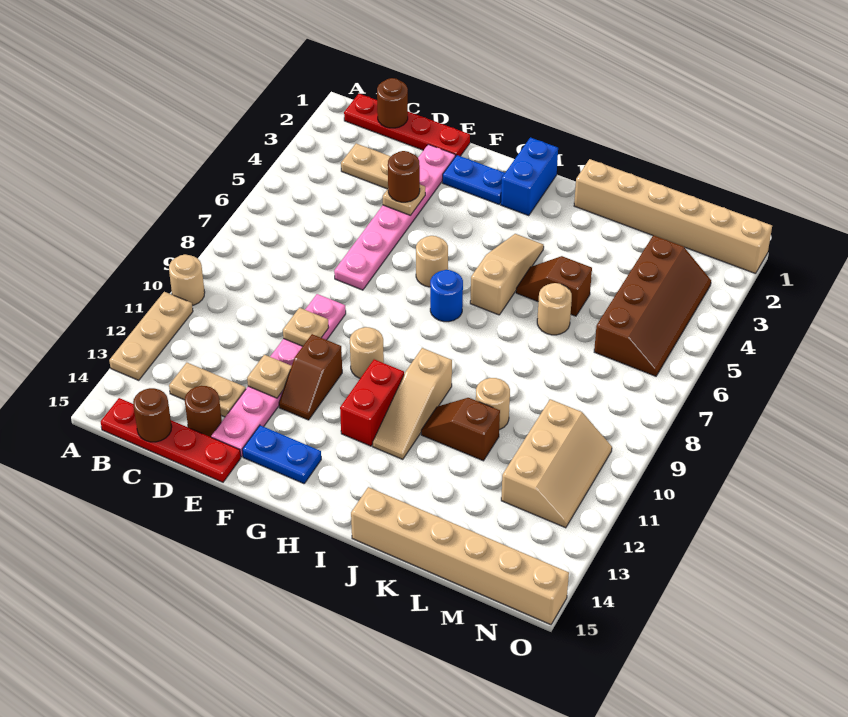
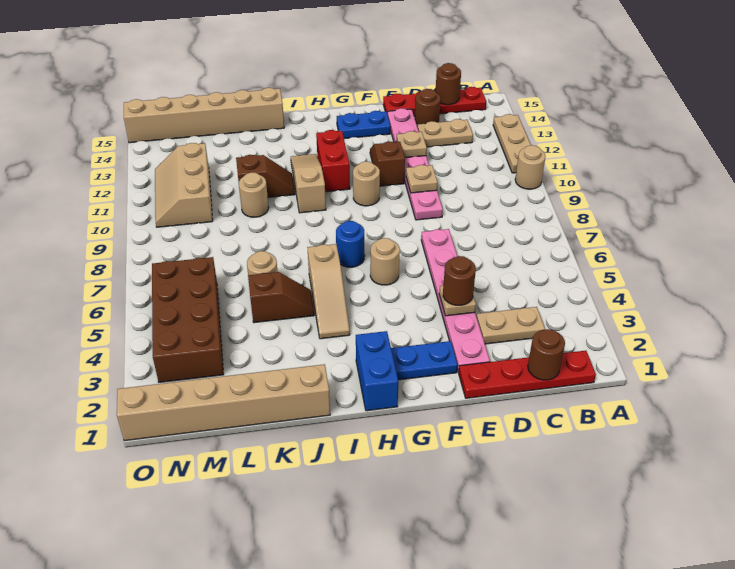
brown 2x4 slope [594,235,711,376] -> brown 2x4 brick [152,257,224,382]

